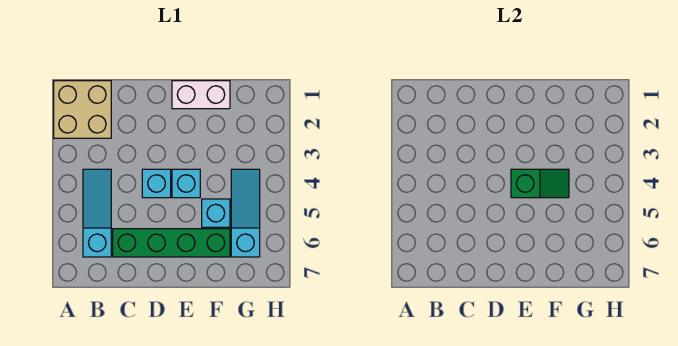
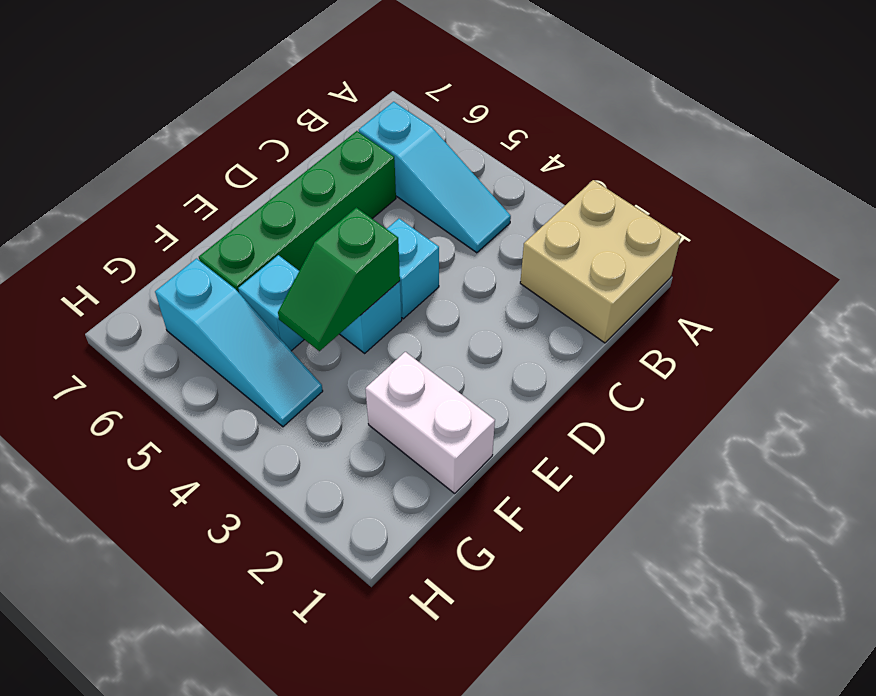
white 1x2 brick [172,81,230,109] -> white 1x2 brick turned to [365,352,495,493]

